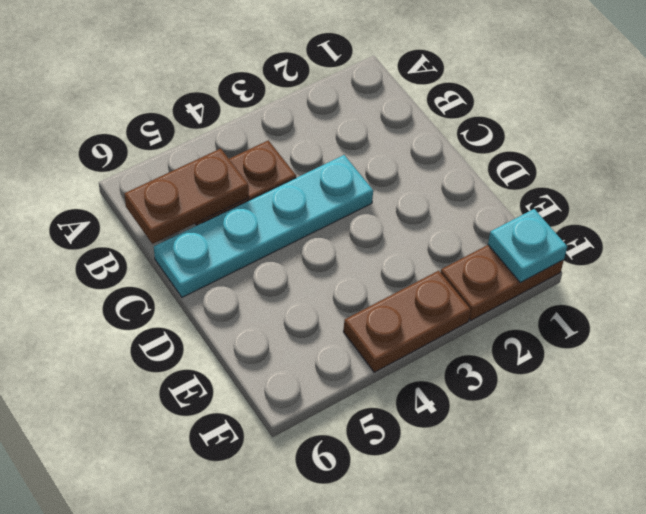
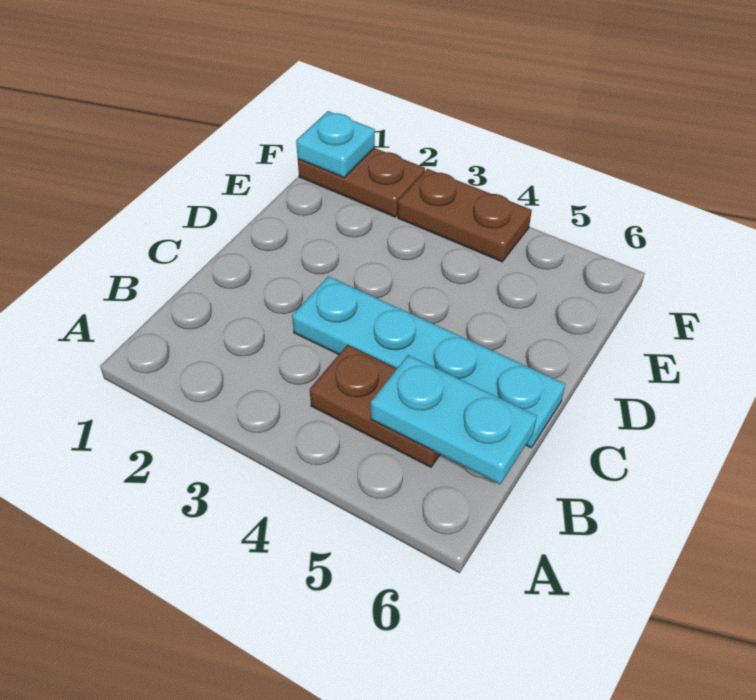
brown 1x2 plate [125,149,249,244] -> cyan 1x2 plate [371,355,537,484]

